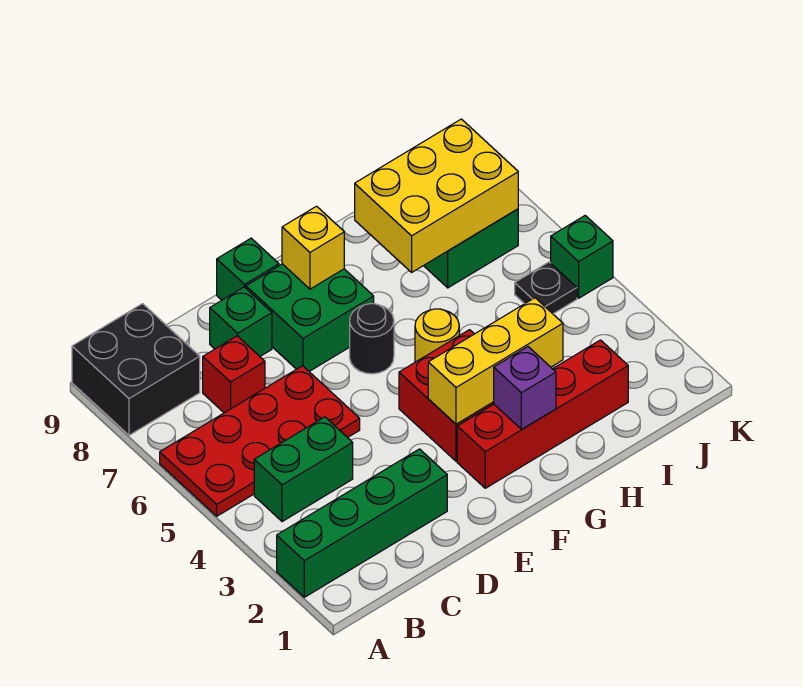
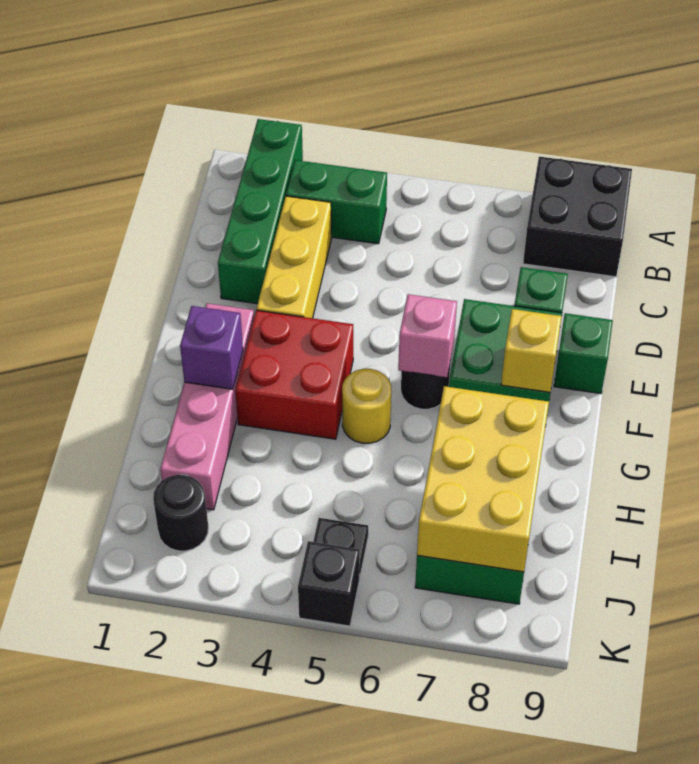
red 2x4 plate [160,366,360,516] -> none
green 1x2 brick [254,417,353,522] -> green 1x2 brick turned to [286,160,387,244]
red 1x1 brick [203,336,265,413] -> none
red 1x4 brick [457,340,628,488] -> pink 1x4 brick [160,303,254,510]
yellow 1x3 brick [428,298,563,424] -> yellow 1x3 brick moved to [257,196,331,318]
none -> pink 1x1 brick [398,294,457,377]
none -> black 1x1 round brick [153,475,208,551]
green 1x1 brick [551,216,613,298] -> black 1x1 brick [298,541,359,626]

